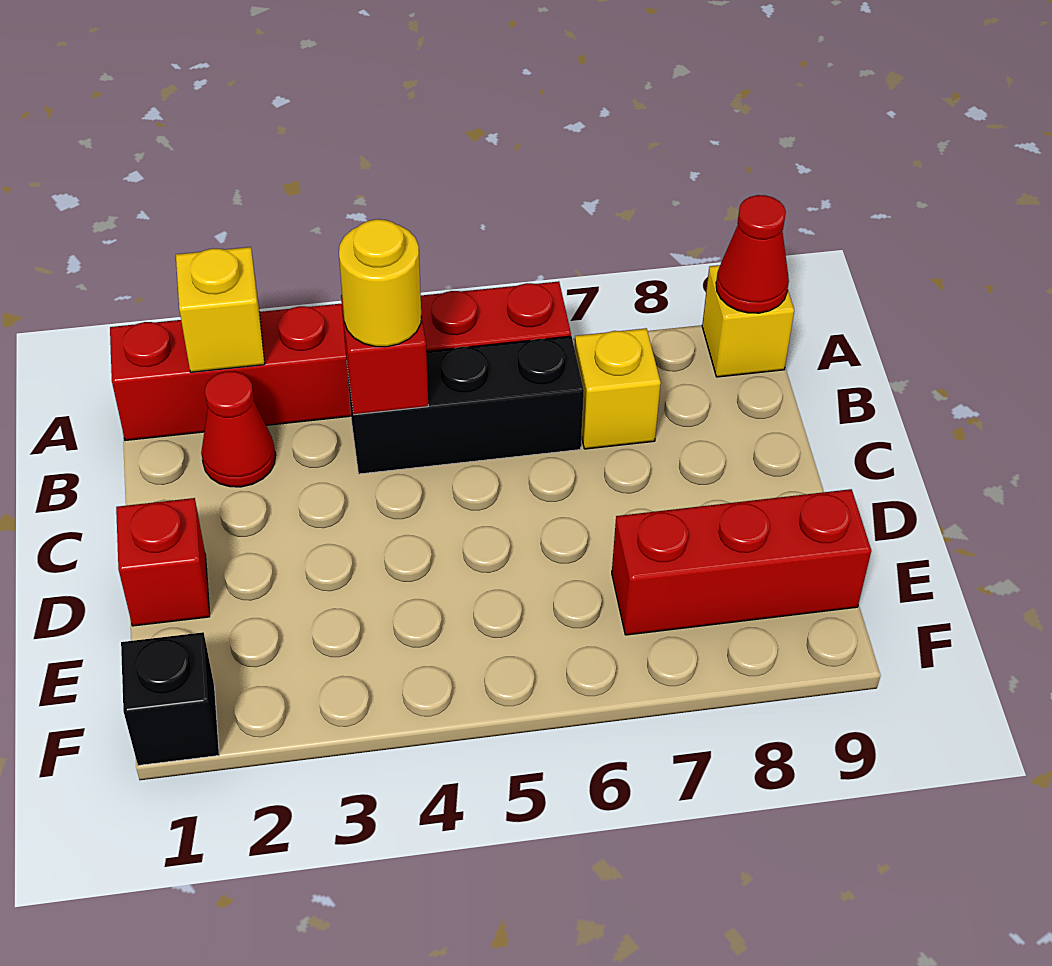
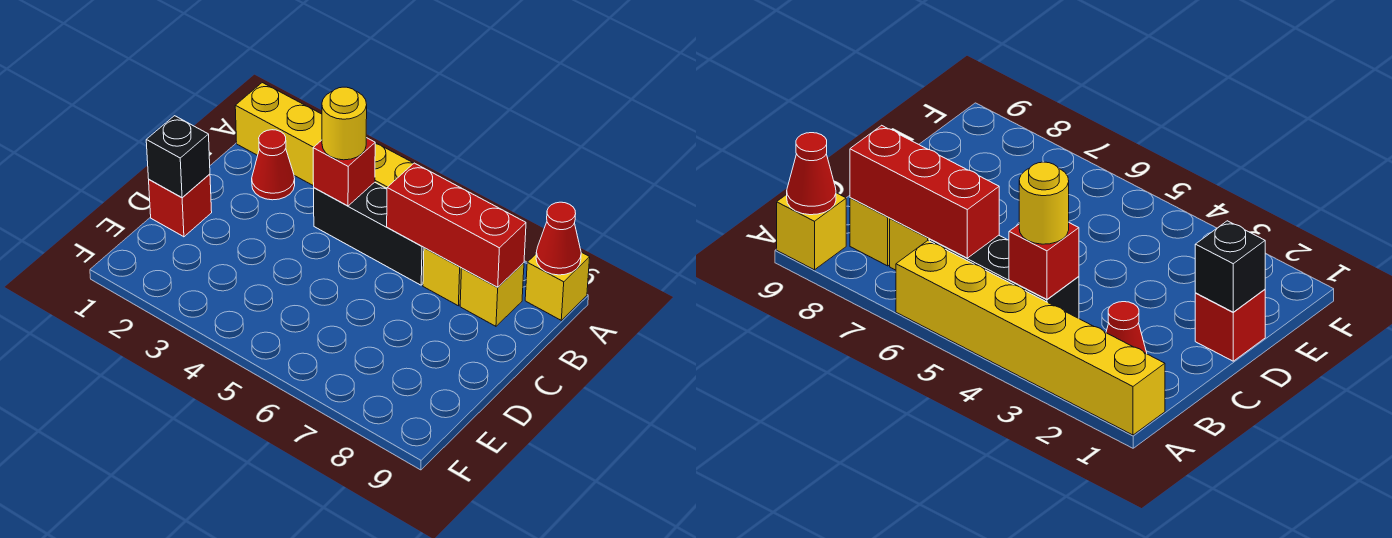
red 1x6 brick [110,282,571,441] -> yellow 1x6 brick [235,83,414,189]
yellow 1x1 brick [176,247,265,372] -> yellow 1x1 brick moved to [460,263,524,326]
red 1x3 brick [612,489,871,635] -> red 1x3 brick moved to [387,163,526,287]
black 1x1 brick [121,632,219,765] -> black 1x1 brick moved to [146,116,210,198]

